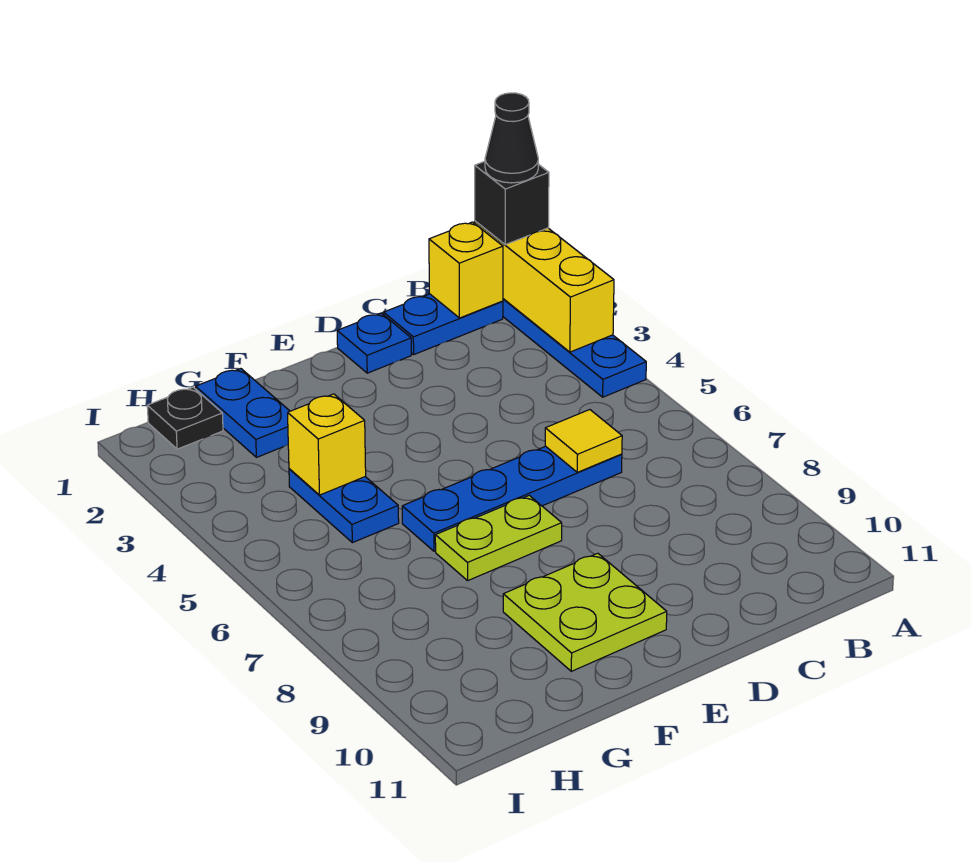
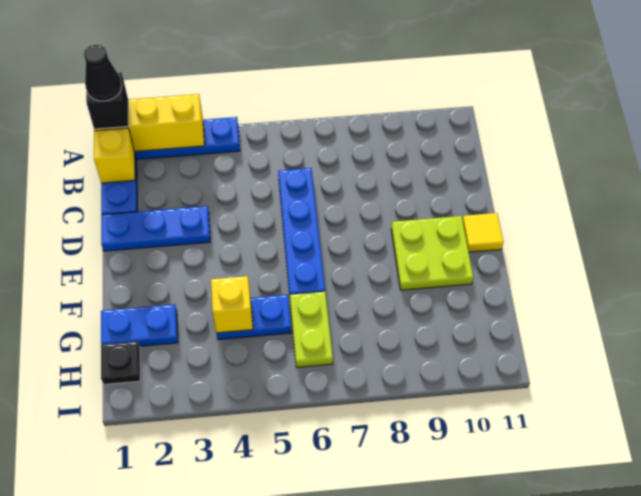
yellow 1x1 tile [545,410,622,472] -> yellow 1x1 tile moved to [463,213,503,252]
blue 1x1 plate [337,313,411,373] -> blue 1x3 plate [101,206,210,251]
lime 1x2 plate [435,495,562,581] -> lime 1x2 plate moved to [290,292,333,367]

